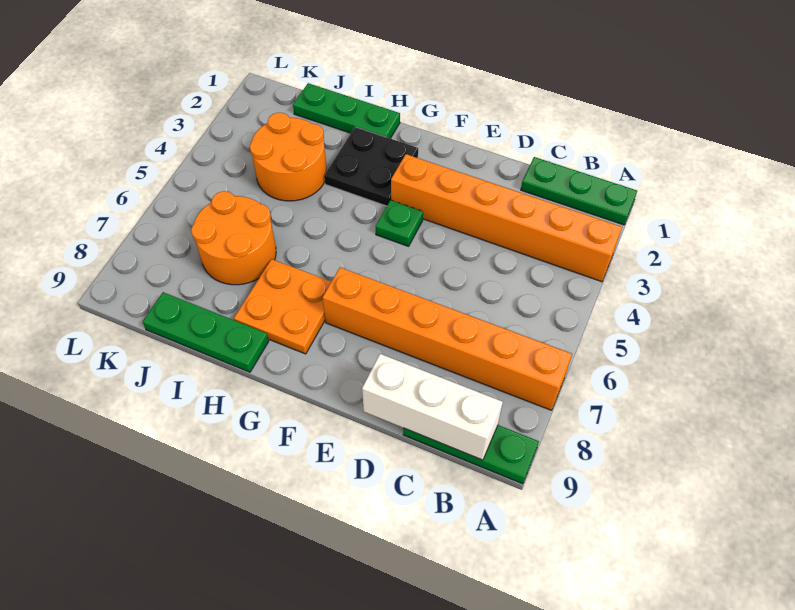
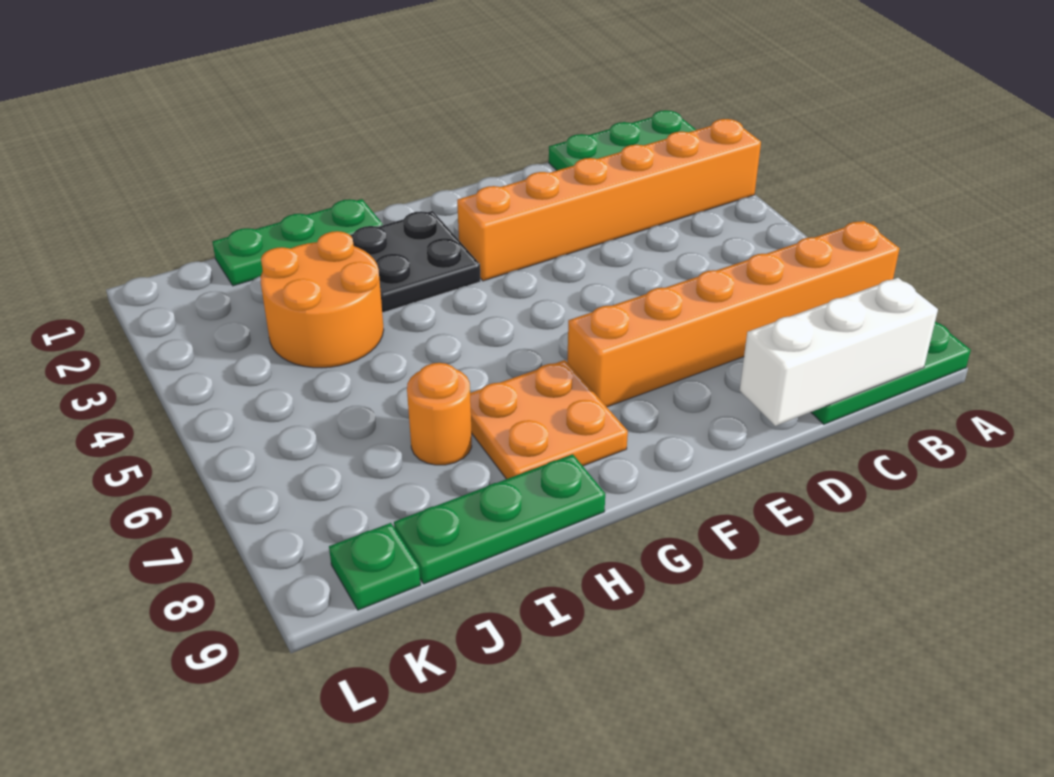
green 1x1 plate [376,200,423,246] -> green 1x1 plate moved to [329,523,420,610]
orange 2x2 round brick [191,191,276,285] -> orange 1x1 round brick [407,363,472,465]

